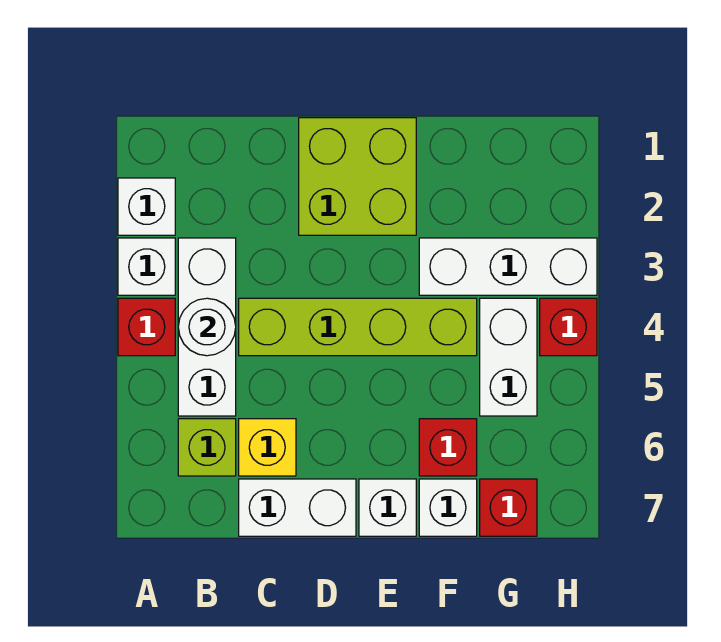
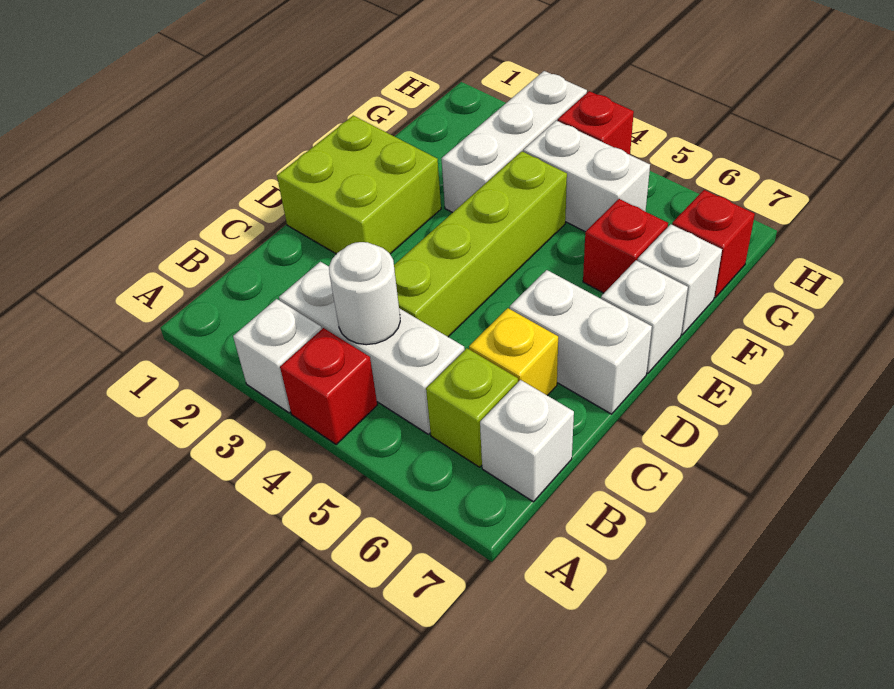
white 1x1 brick [118,178,175,235] -> white 1x1 brick moved to [480,380,574,502]
white 1x2 brick [239,479,356,536] -> white 1x2 brick turned to [510,270,652,414]

